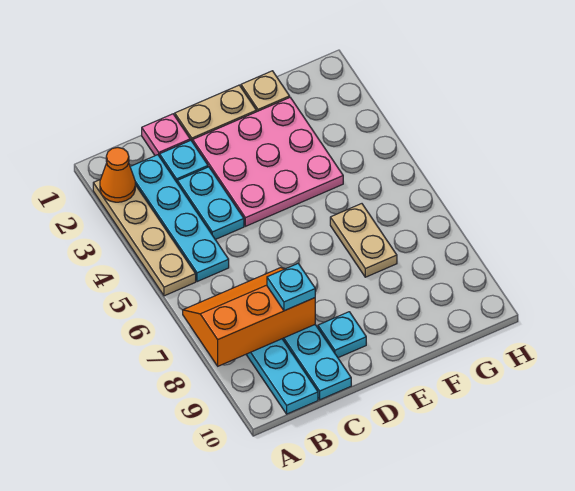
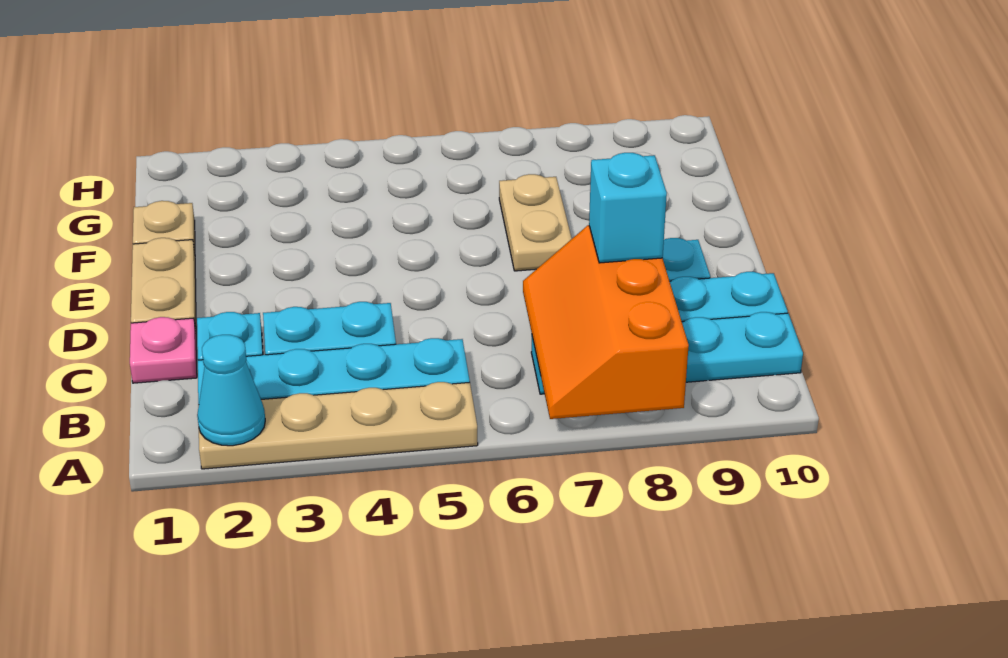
orange 1x1 cone [100,148,135,202] -> cyan 1x1 cone [197,335,265,446]
cyan 1x1 plate [267,263,315,311] -> cyan 1x1 brick [589,153,667,263]
pink 3x3 plate [193,98,343,226] -> none
tan 1x2 plate [330,204,397,277] -> tan 1x2 plate turned to [499,174,572,271]

